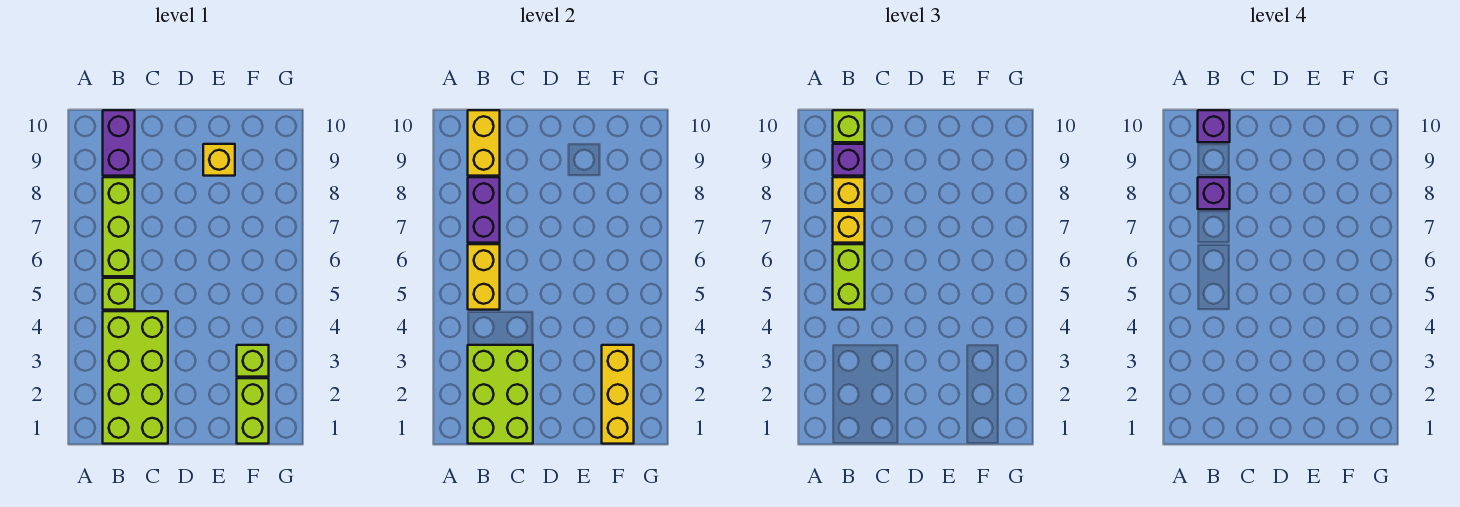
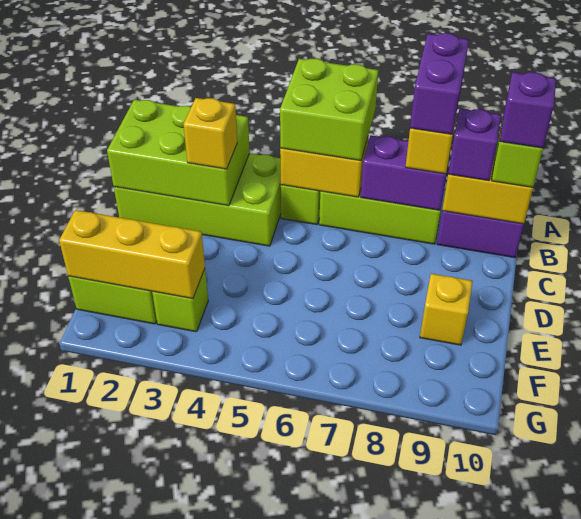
lime 1x2 brick [833,244,865,310] -> lime 2x2 brick [280,58,379,161]
yellow 1x1 brick [833,211,865,243] -> yellow 1x1 brick moved to [184,98,237,169]
purple 1x1 brick [1198,177,1230,209] -> purple 1x2 brick [410,33,469,134]

